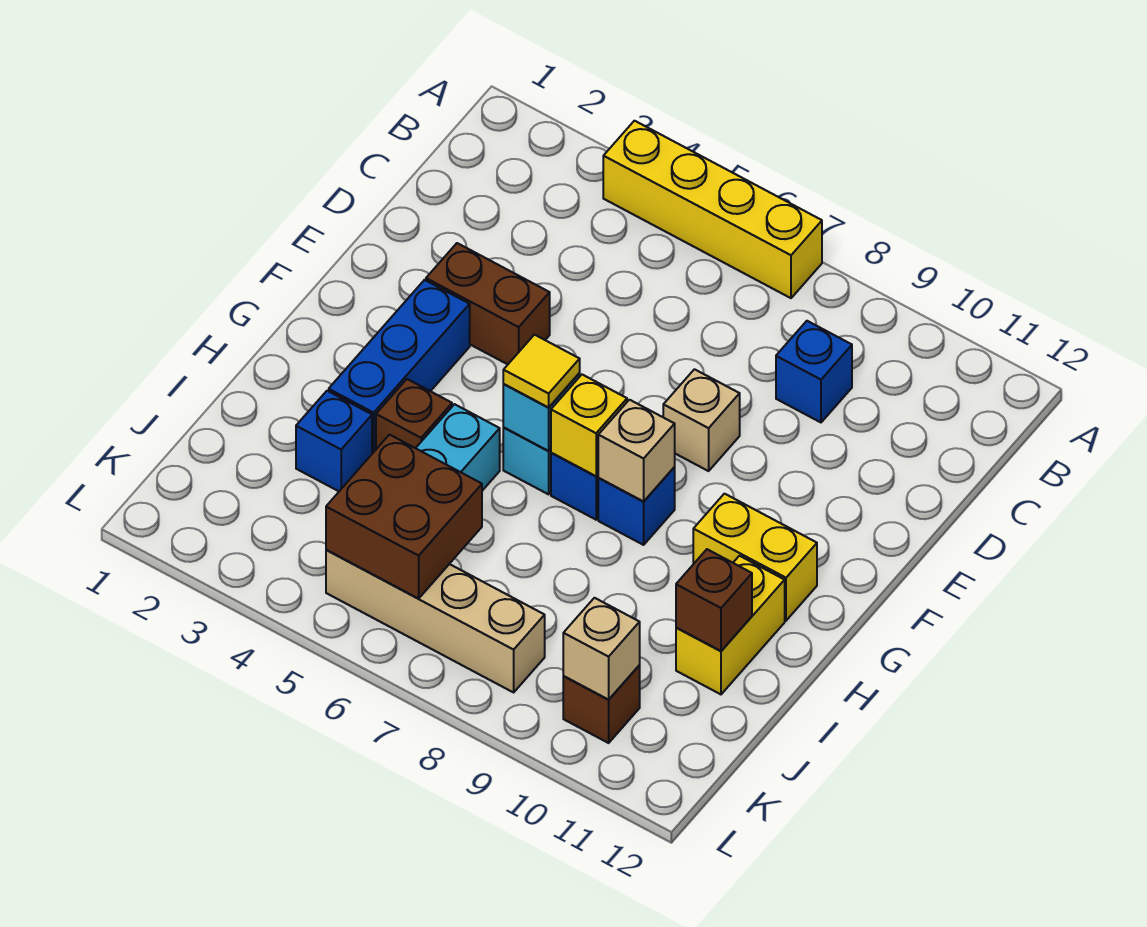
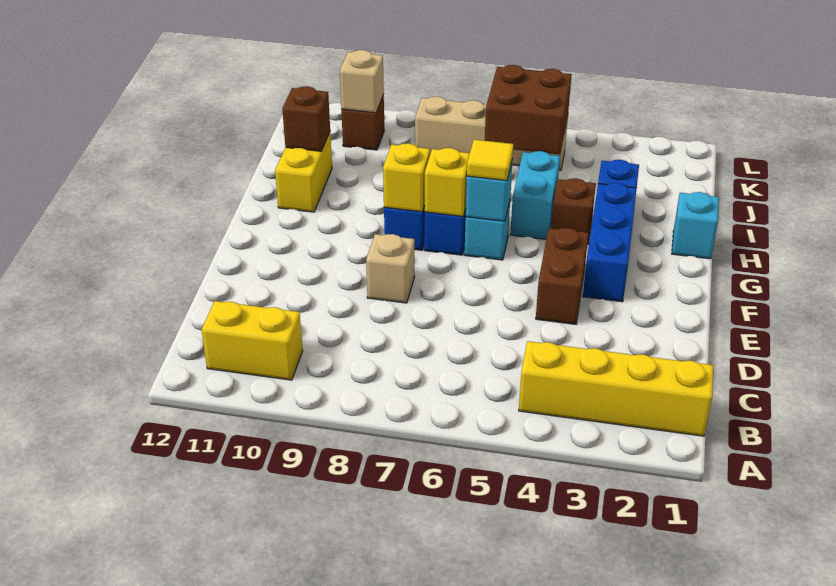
yellow 1x4 brick [603,121,822,298] -> yellow 1x4 brick moved to [519,341,713,436]
blue 1x1 brick [776,321,852,422] -> none
brown 1x2 brick [426,243,550,364] -> brown 1x2 brick turned to [536,228,588,324]
tan 1x1 brick [598,400,675,501] -> yellow 1x1 brick [383,143,430,212]
yellow 1x2 brick [693,494,817,621] -> yellow 1x2 brick moved to [202,301,303,380]
none -> cyan 1x1 brick [672,192,719,259]

